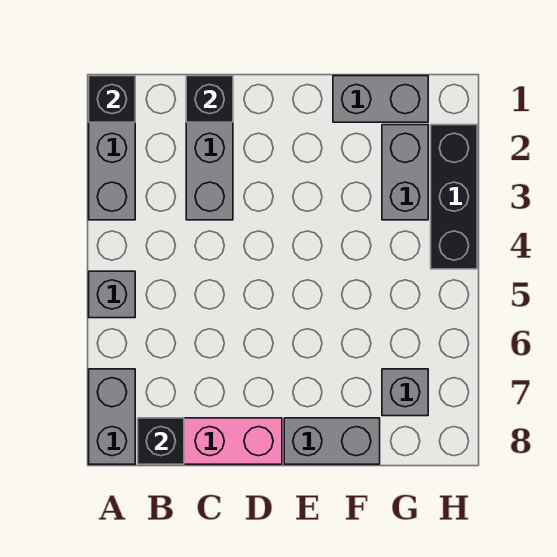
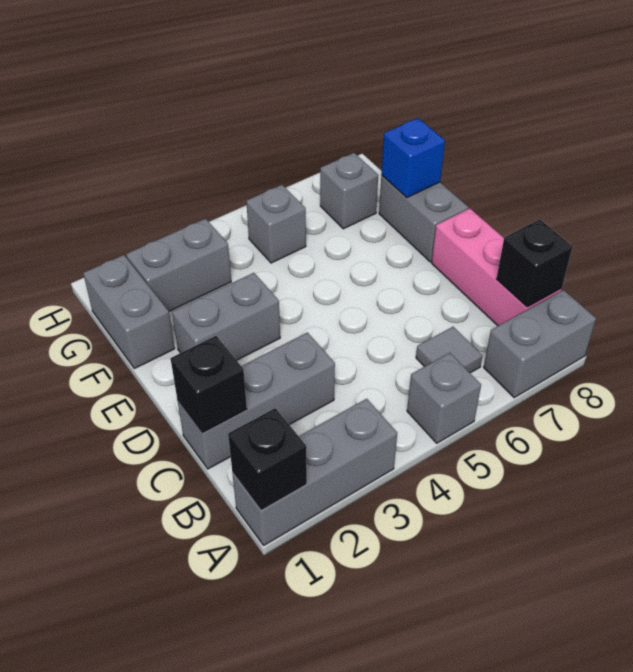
none -> grey 1x1 tile [416,327,483,373]
none -> grey 1x2 brick [172,273,280,360]
none -> blue 1x1 brick [381,118,445,198]
none -> grey 1x1 brick [246,185,306,263]
black 1x3 brick [431,125,477,269] -> none

